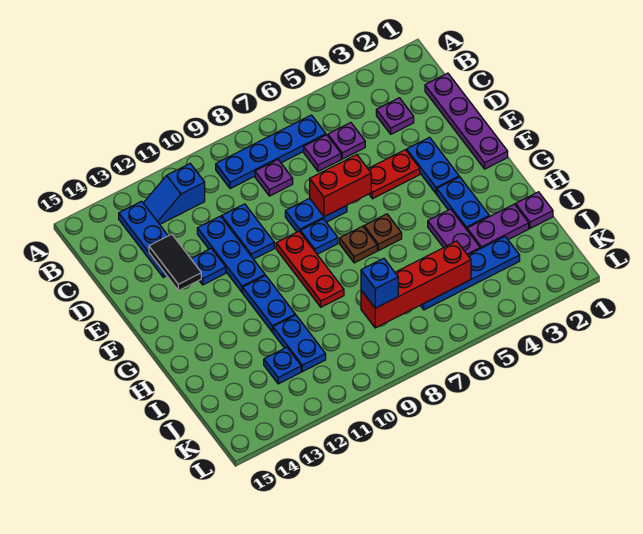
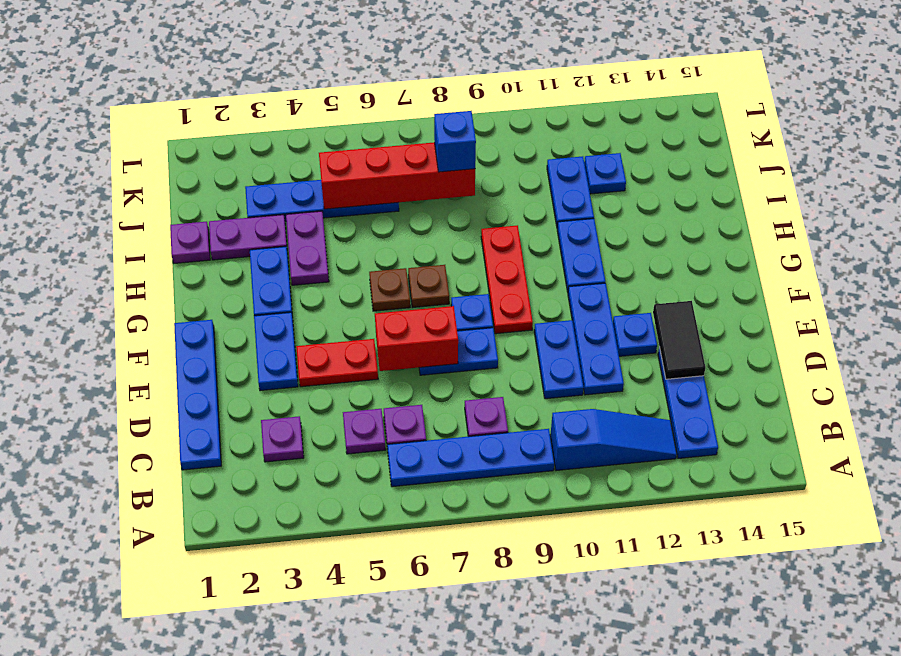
blue 1x2 slope [144,164,205,224] -> blue 1x3 slope [550,409,677,470]
purple 1x4 plate [425,73,508,169] -> blue 1x4 plate [174,320,221,470]

